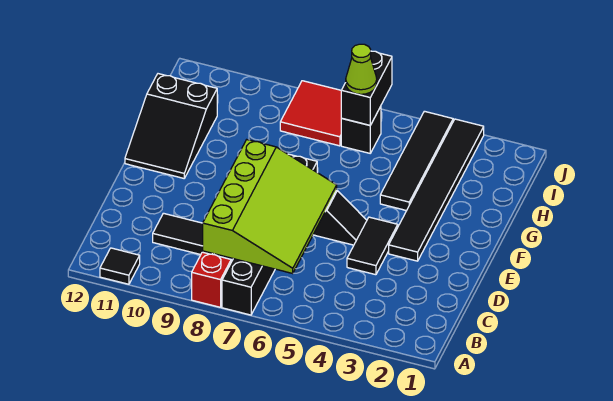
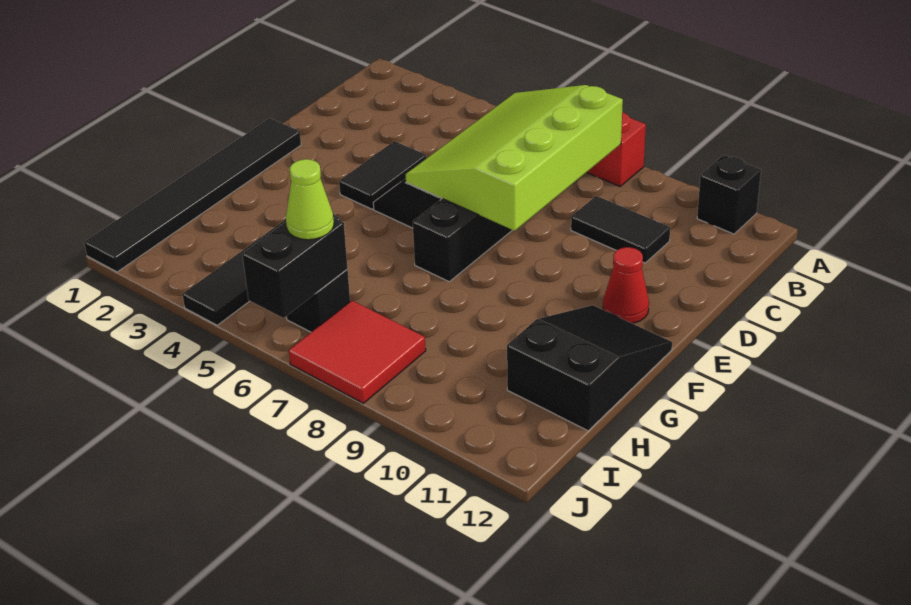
black 1x1 tile [100,248,140,284] -> black 1x1 brick [697,155,761,234]
black 1x6 tile [389,119,484,261] -> black 1x6 tile moved to [84,118,301,272]
none -> red 1x1 cone [603,247,649,323]

